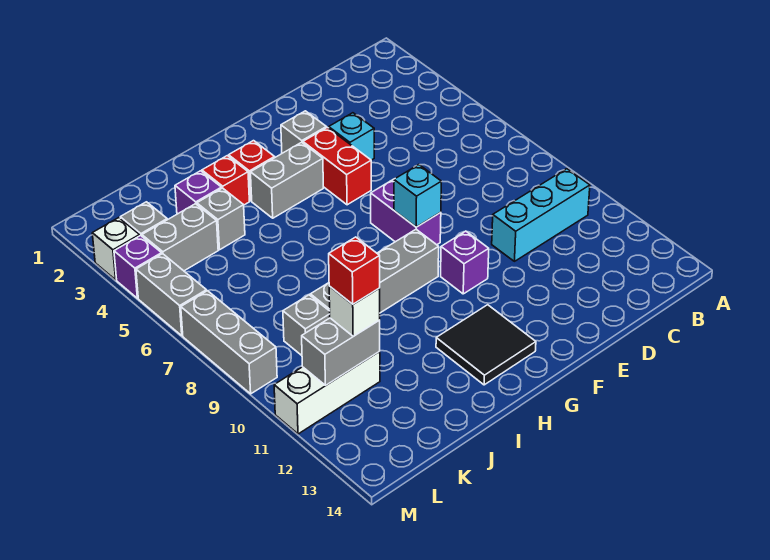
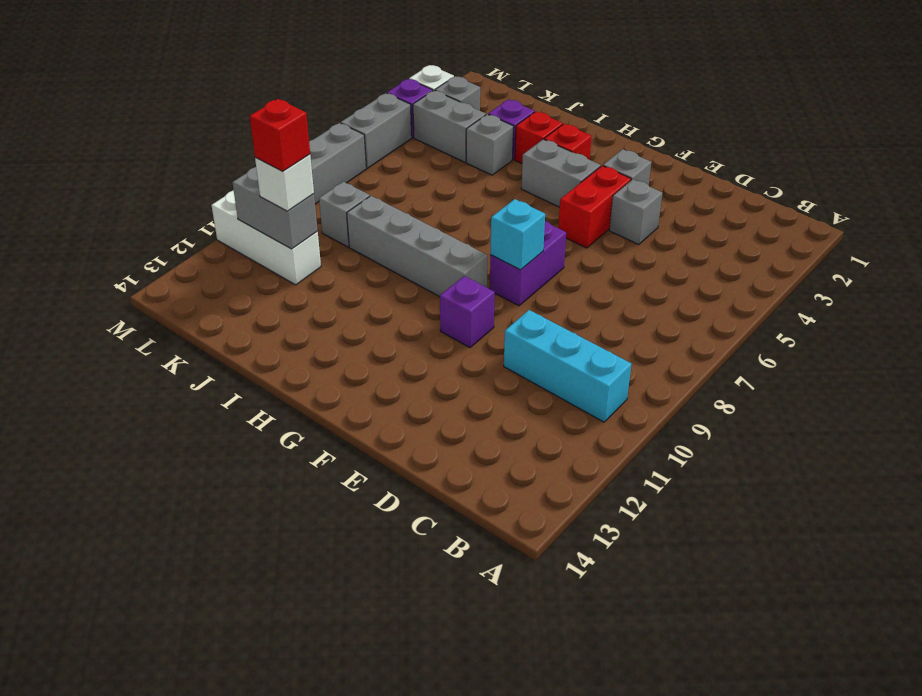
cyan 1x1 brick [329,113,374,160] -> grey 1x1 brick [609,179,663,244]
black 2x2 tile [436,305,536,385] -> none

